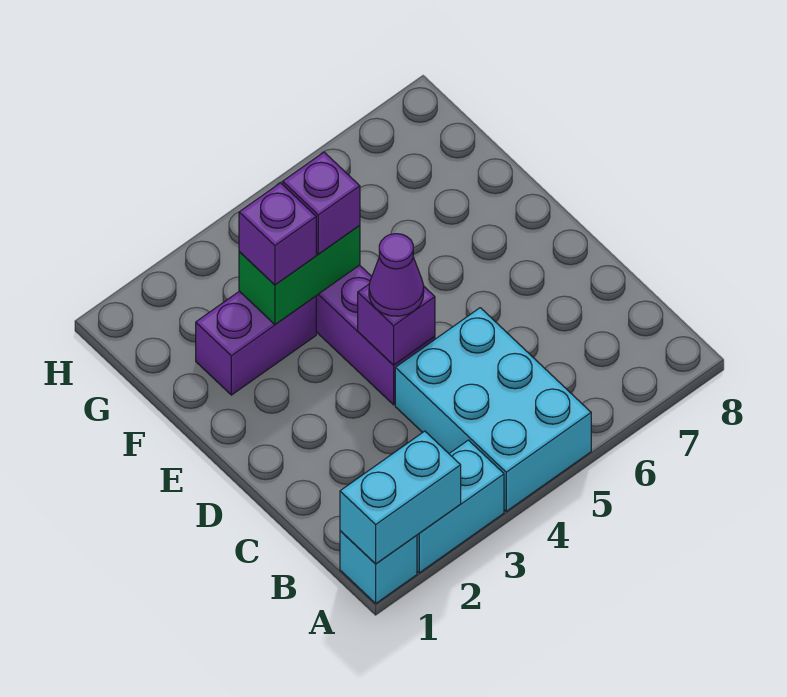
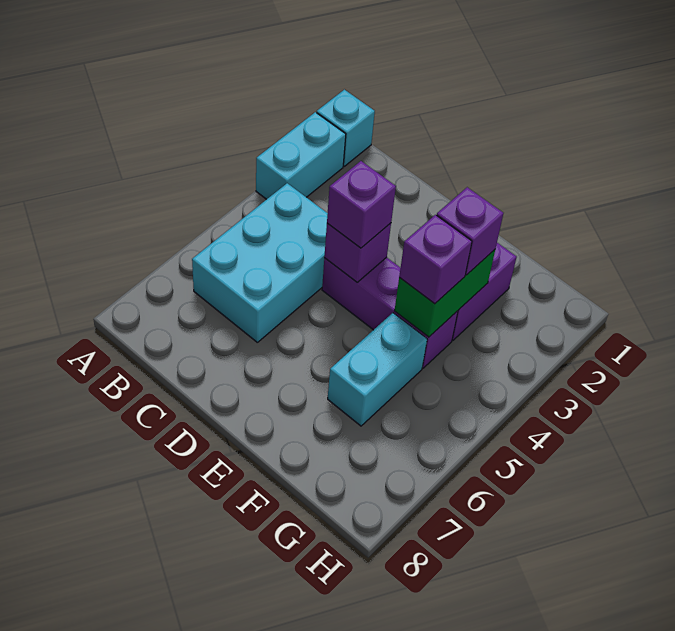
cyan 1x2 brick [340,431,461,564] -> cyan 1x2 brick moved to [328,313,427,426]
cyan 2x3 brick [395,308,591,511] -> cyan 2x3 brick turned to [192,183,328,342]
purple 1x1 cone [369,234,424,316] -> purple 1x1 brick [327,161,396,248]

